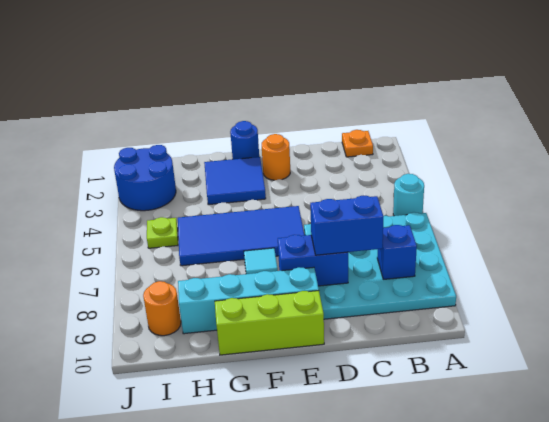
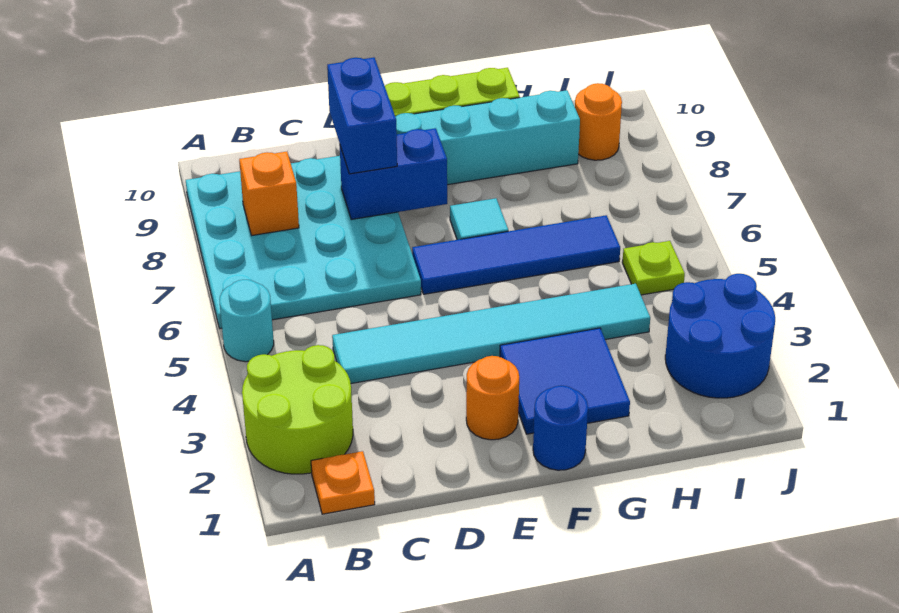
none -> lime 2x2 round brick [242,345,353,474]
blue 1x1 brick [377,225,417,279] -> orange 1x1 brick [239,152,299,235]
none -> cyan 1x6 tile [332,284,650,383]
blue 1x2 brick [310,196,384,255] -> blue 1x2 brick turned to [327,58,397,174]
blue 2x4 tile [178,206,305,266] -> blue 1x4 tile [412,215,620,294]

